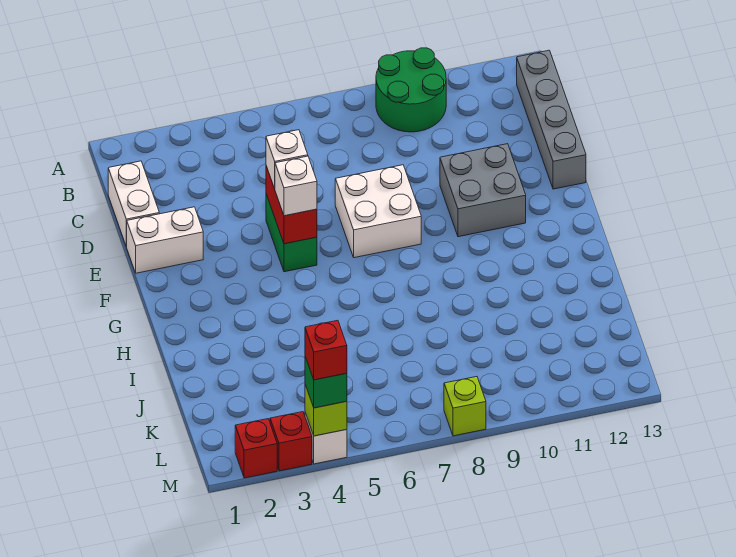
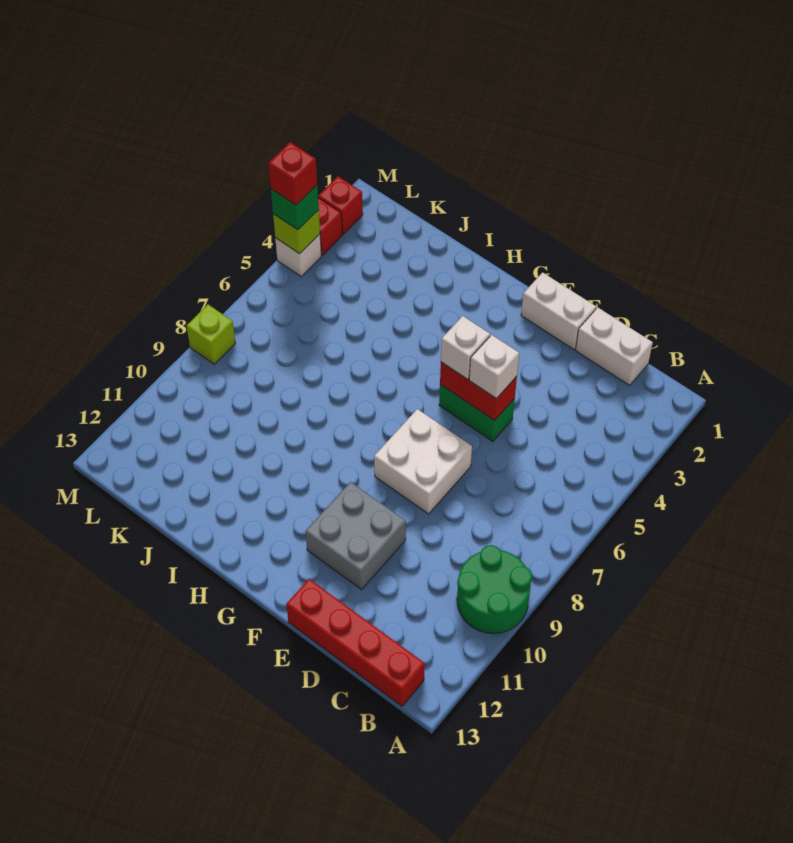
grey 1x4 brick [517,50,586,189] -> red 1x4 brick [286,579,425,706]
white 1x2 brick [127,207,203,273] -> white 1x2 brick turned to [521,273,596,349]

